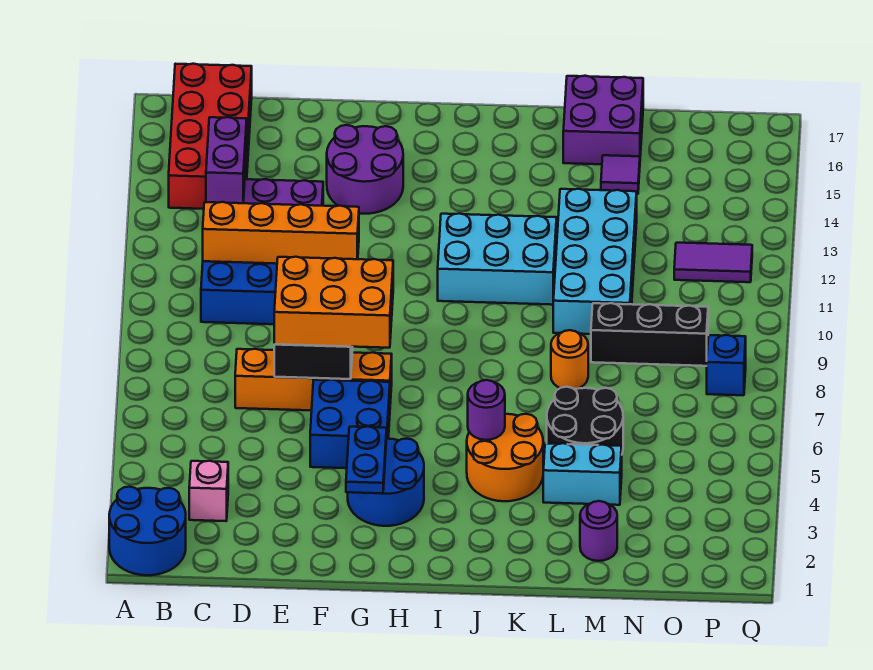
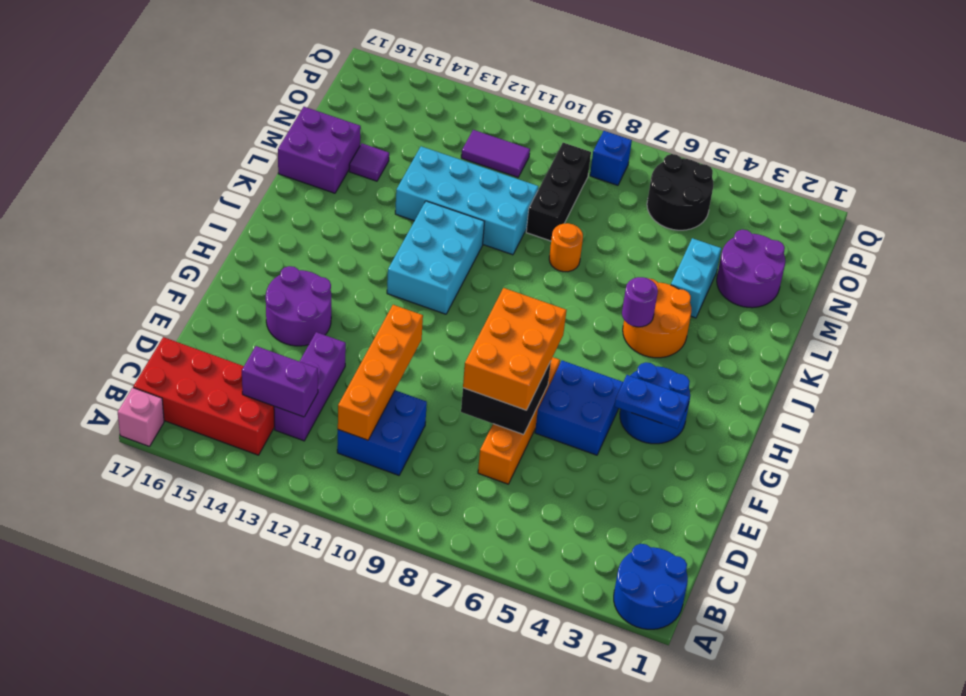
pink 1x1 brick [189,461,228,521] -> pink 1x1 brick moved to [118,388,164,447]
black 2x2 round brick [547,387,623,453] -> black 2x2 round brick moved to [647,154,714,230]
purple 1x1 round brick [580,501,617,561] -> purple 2x2 round brick [717,230,785,308]
purple 1x2 tile [674,243,752,282] -> purple 1x2 tile turned to [461,130,530,177]

